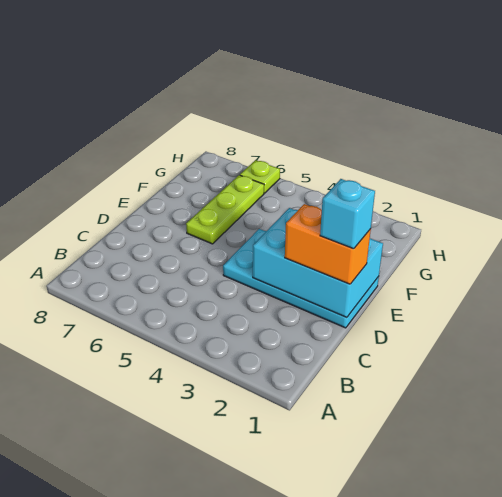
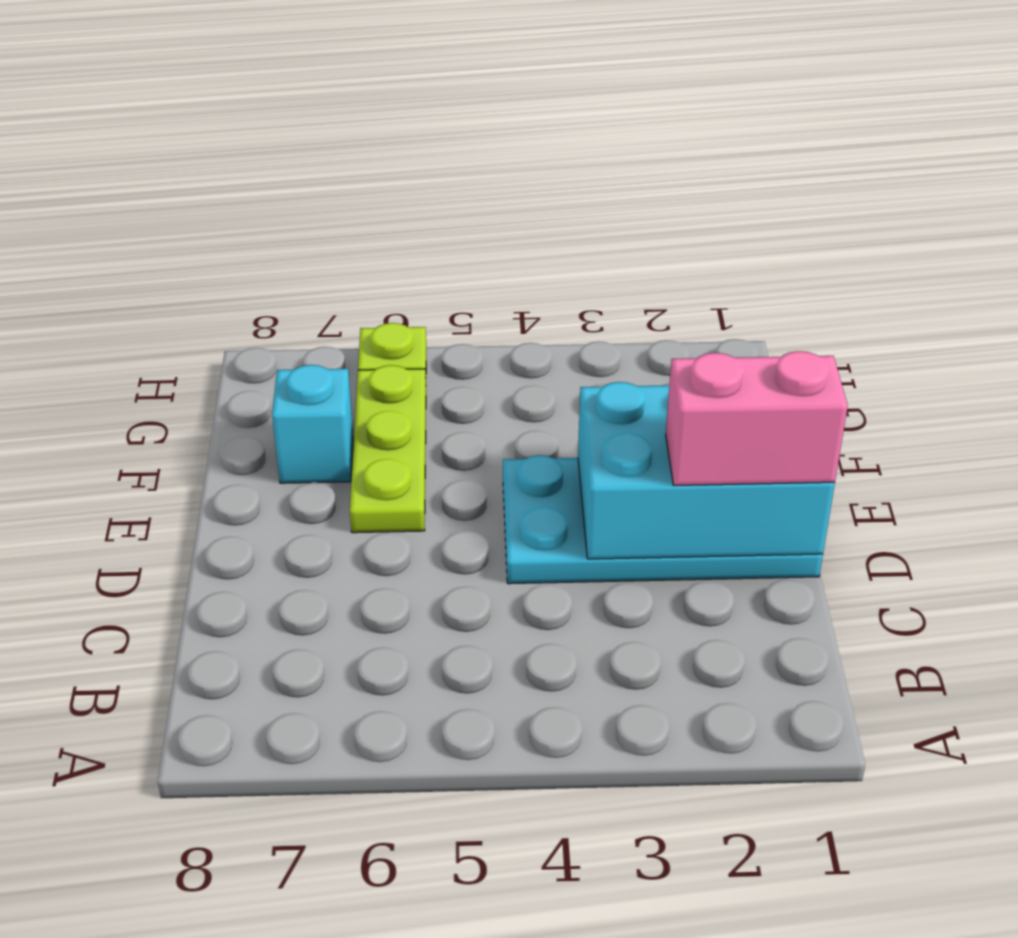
orange 1x2 brick [285,204,371,284] -> pink 1x2 brick [666,351,848,485]
cyan 1x1 brick [320,179,375,249] -> cyan 1x1 brick moved to [272,365,353,483]

